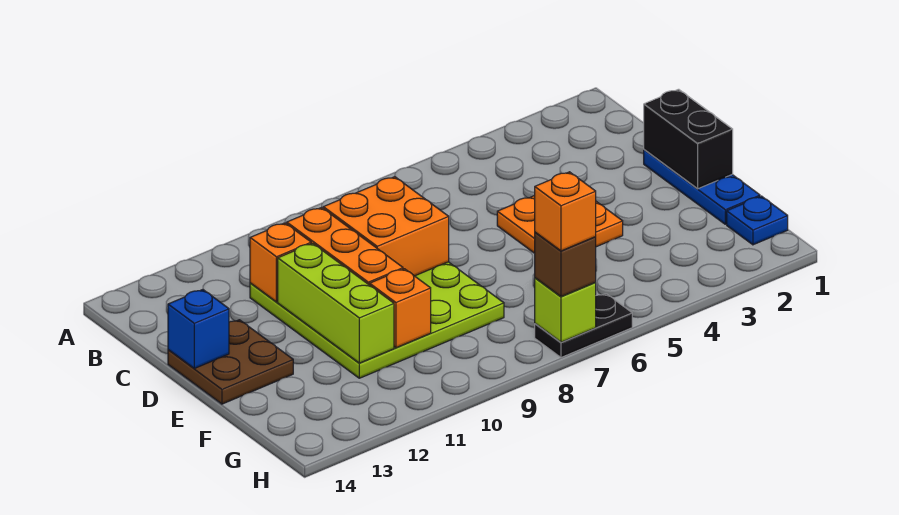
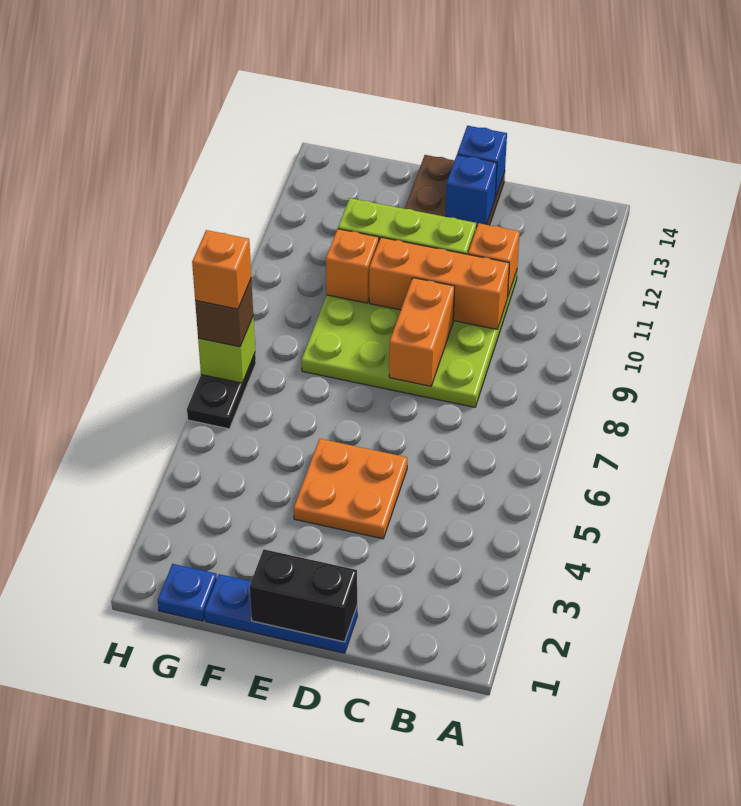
orange 2x2 brick [323,177,449,276] -> orange 1x2 brick [389,278,455,386]
none -> blue 1x1 brick [446,155,497,226]

